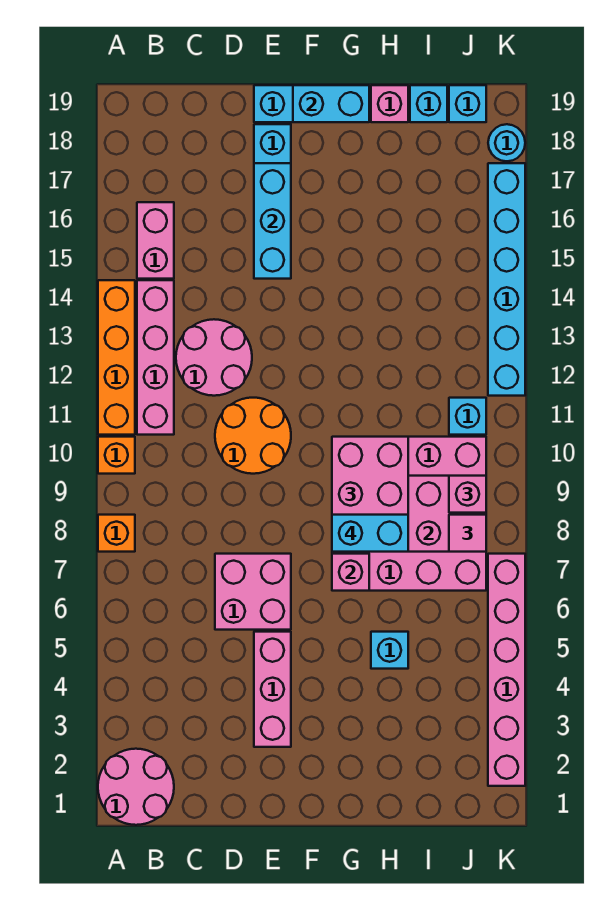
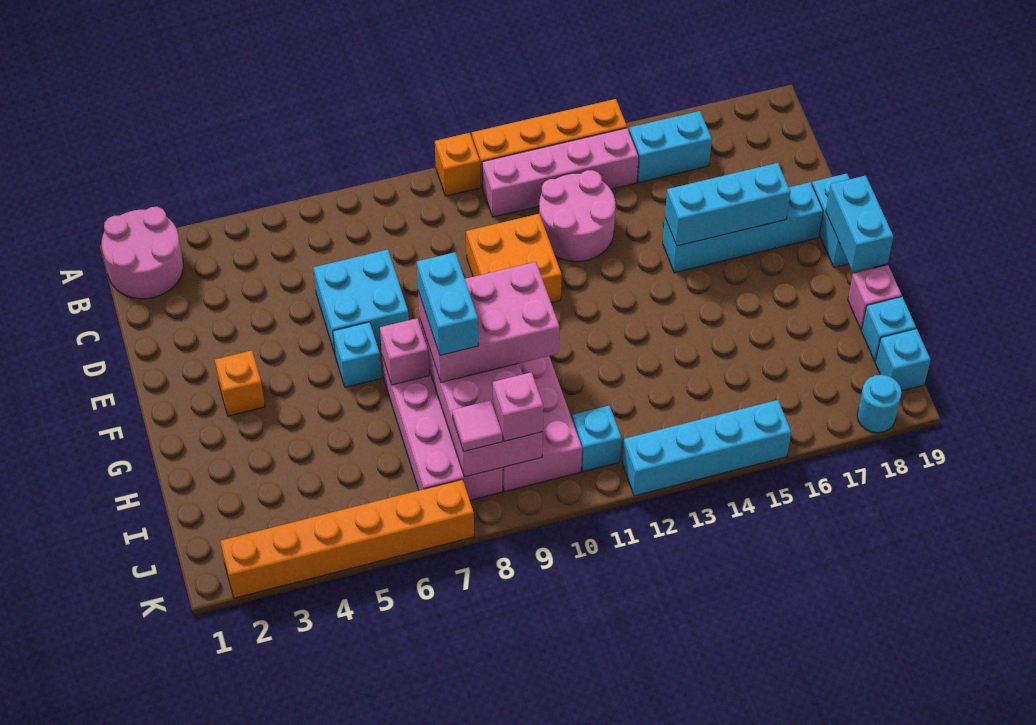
orange 1x1 brick [98,515,135,552] -> orange 1x1 brick moved to [215,351,265,416]
pink 1x2 brick [137,202,174,279] -> cyan 1x2 brick [629,111,712,182]
pink 2x2 brick [215,554,291,630] -> cyan 2x2 brick [313,250,409,354]
orange 2x2 round brick [215,398,291,474] -> orange 2x2 brick [466,214,562,303]
pink 1x3 brick [254,632,291,747] -> none
cyan 1x1 brick [371,632,408,669] -> cyan 1x1 brick moved to [333,322,381,387]
pink 1x6 brick [488,554,525,786] -> orange 1x6 brick [220,479,474,598]
cyan 1x6 brick [488,163,525,396] -> cyan 1x4 brick [622,400,791,496]

